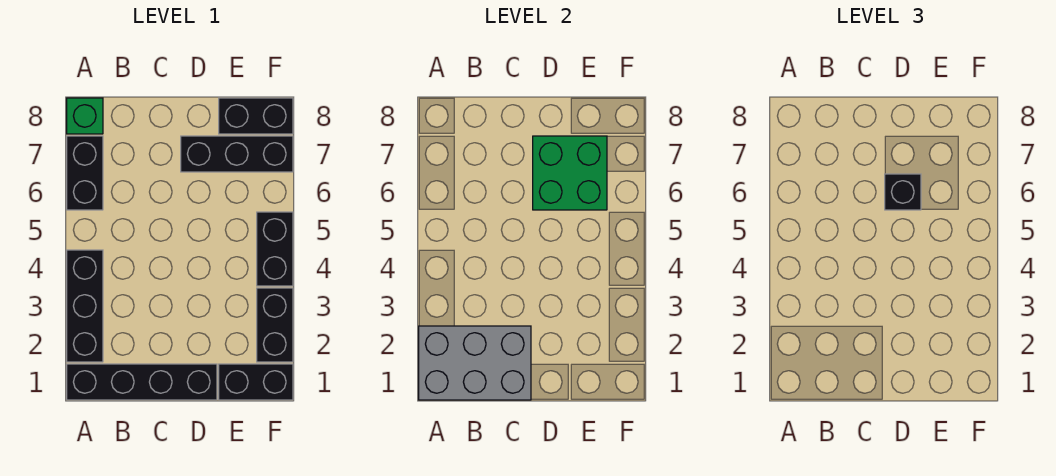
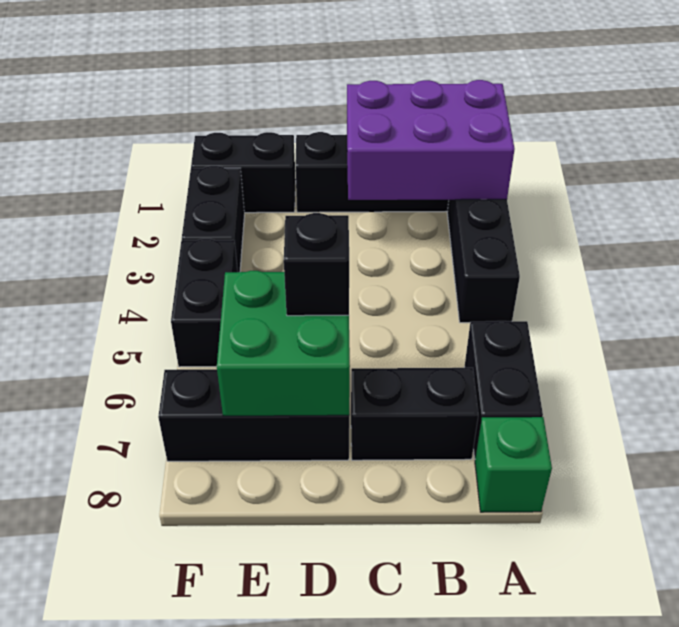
grey 2x3 brick [419,326,531,400] -> purple 2x3 brick [347,80,515,200]
black 1x2 brick [219,98,293,134] -> black 1x2 brick moved to [351,368,478,460]

